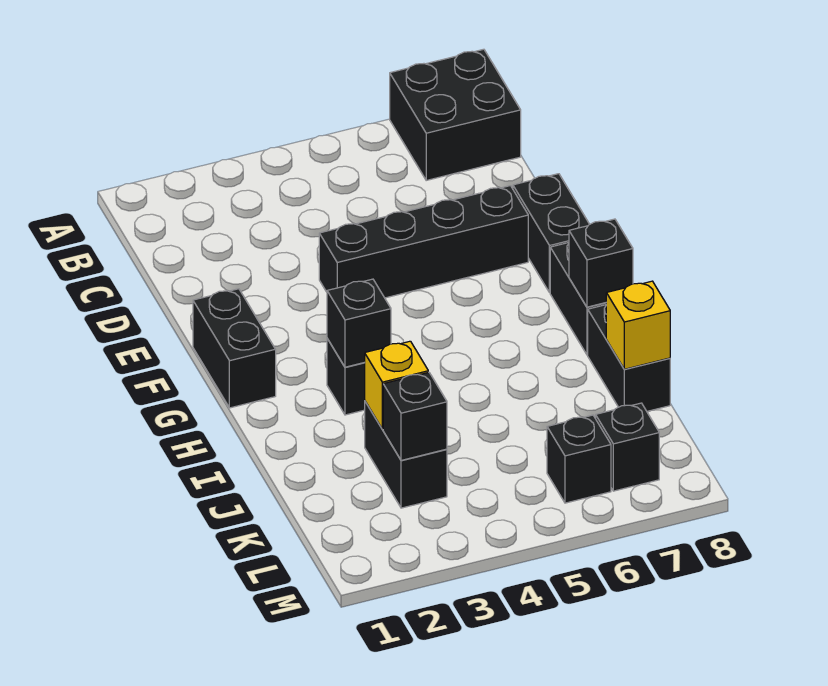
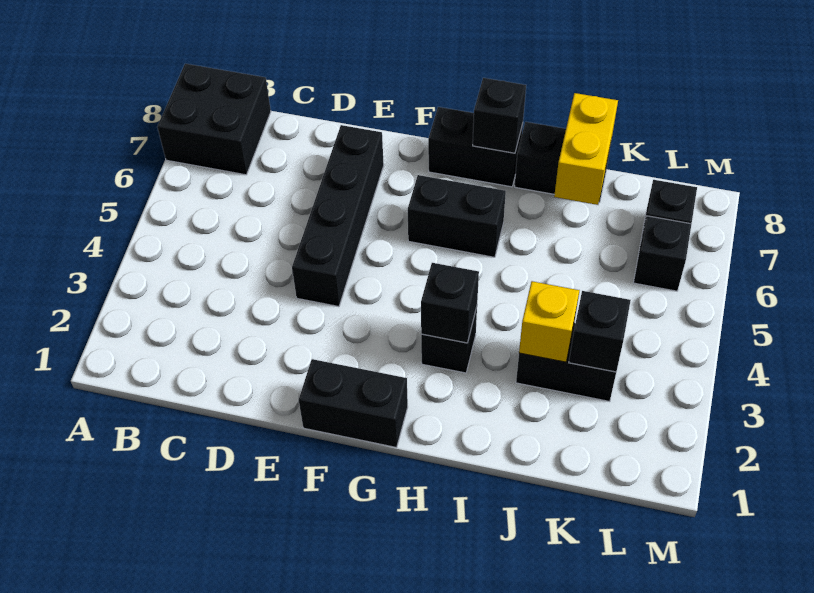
black 1x2 brick [513,174,589,293] -> black 1x2 brick moved to [408,175,506,257]
yellow 1x1 brick [606,281,670,369] -> yellow 1x2 brick [554,93,618,205]

